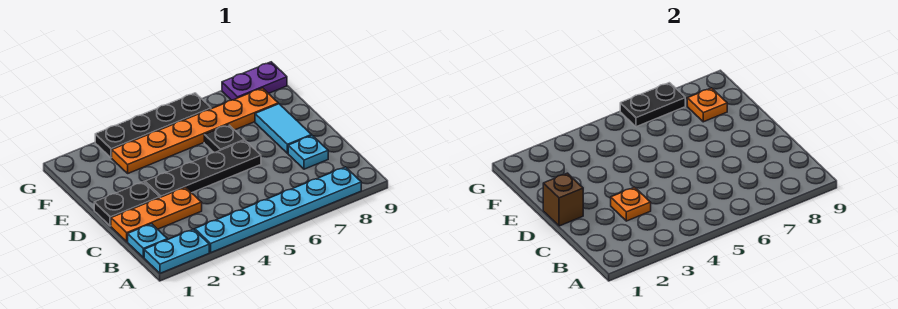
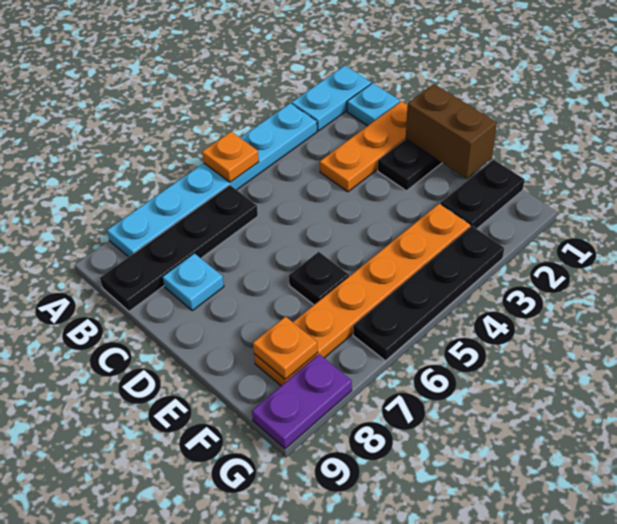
orange 1x1 plate [611,187,651,221] -> orange 1x1 plate moved to [202,132,259,182]
brown 1x1 brick [543,173,583,226] -> brown 1x2 brick [406,84,497,179]
black 1x4 plate [145,140,261,197] -> black 1x4 plate moved to [100,185,258,311]
cyan 1x2 tile [255,104,312,153] -> none
black 1x2 plate [620,83,685,127] -> black 1x2 plate moved to [440,160,525,229]

